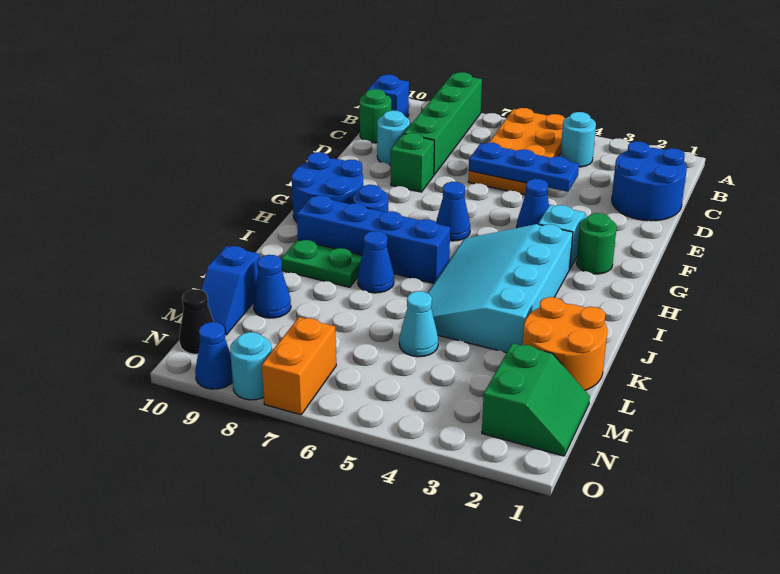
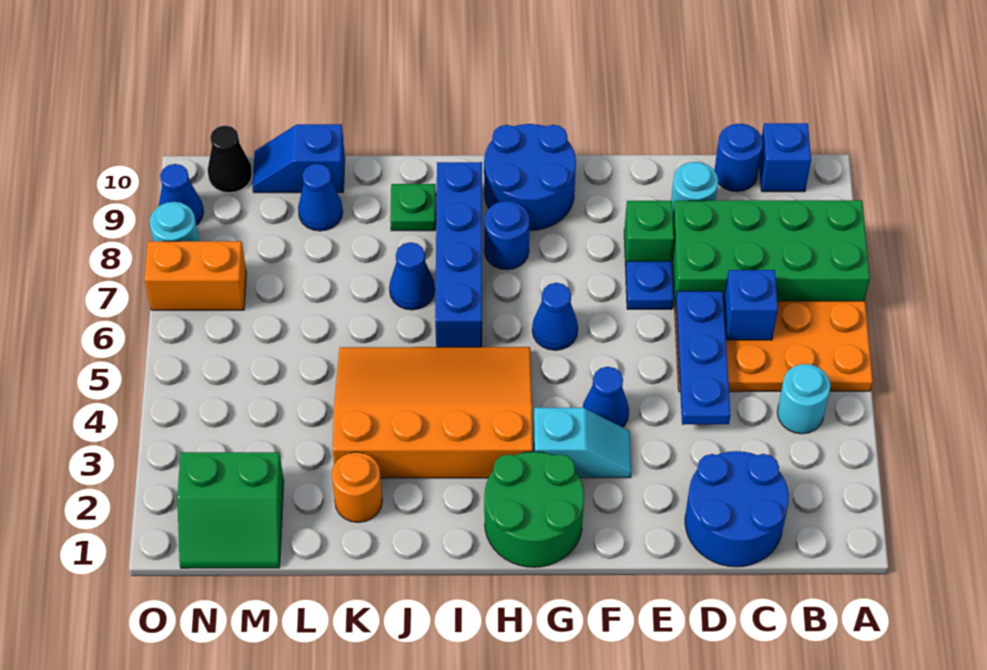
green 1x4 brick [404,72,482,175] -> green 2x4 brick [672,200,870,307]
none -> blue 1x1 brick [724,270,778,340]
green 1x1 round brick [359,89,391,143] -> blue 1x1 round brick [714,124,763,192]
none -> blue 1x1 plate [626,261,673,309]
green 1x1 round brick [576,213,617,274] -> green 2x2 round brick [484,452,584,567]
cyan 3x4 slope [428,224,573,353] -> orange 3x4 slope [333,347,533,478]
green 1x2 plate [281,240,362,287] -> green 1x1 plate [390,184,436,231]
orange 2x2 round brick [523,297,607,390] -> orange 1x1 round brick [332,452,382,522]
cyan 1x1 cone [399,291,438,357] -> none

